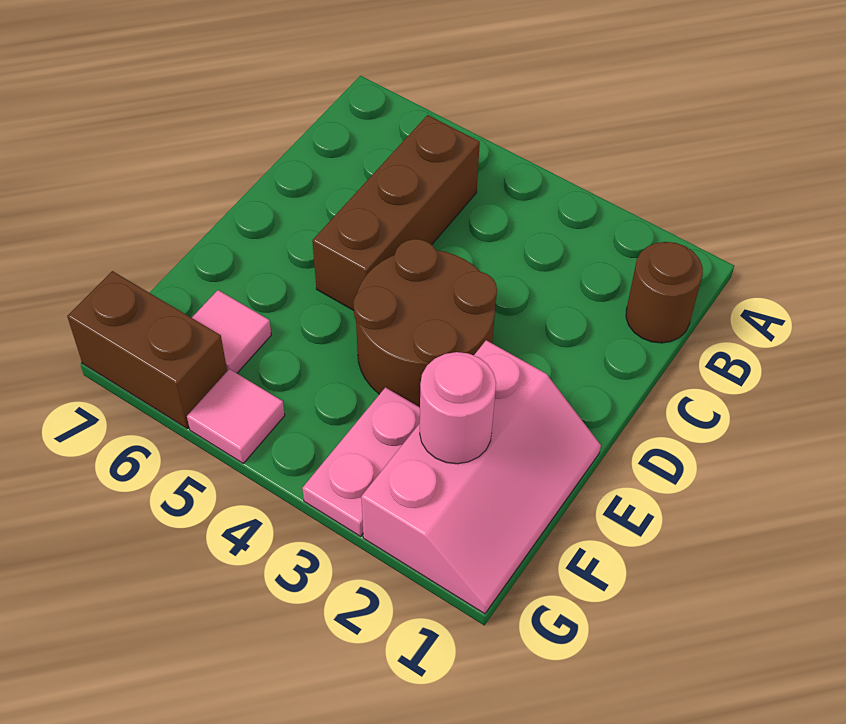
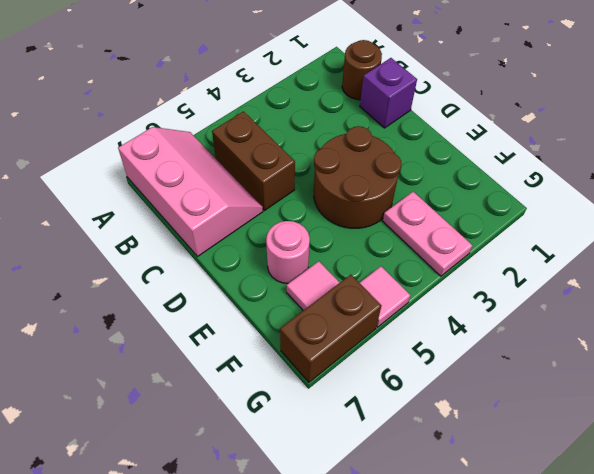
brown 1x3 brick [312,115,480,310] -> brown 1x2 brick [212,111,295,211]
none -> purple 1x1 brick [360,58,417,128]
pink 2x3 slope [361,340,601,614] -> pink 2x3 slope moved to [118,127,263,256]
pink 1x1 round brick [420,352,496,464] -> pink 1x1 round brick moved to [266,221,310,283]

